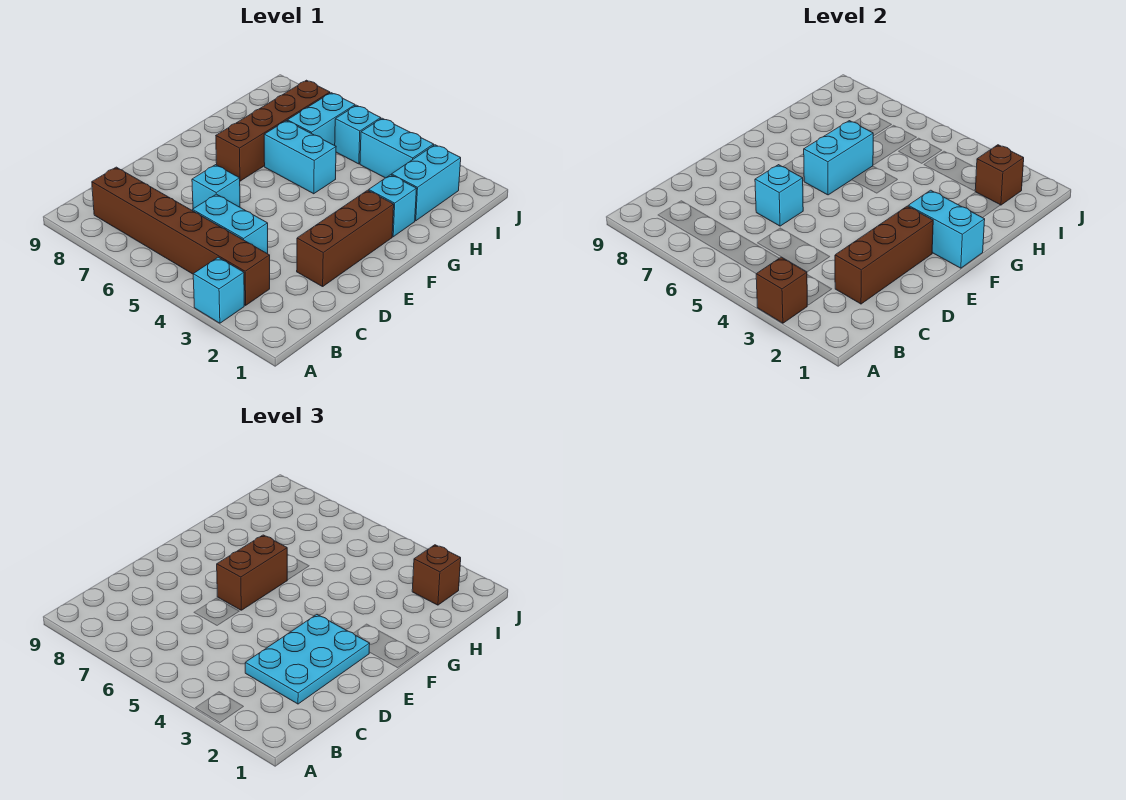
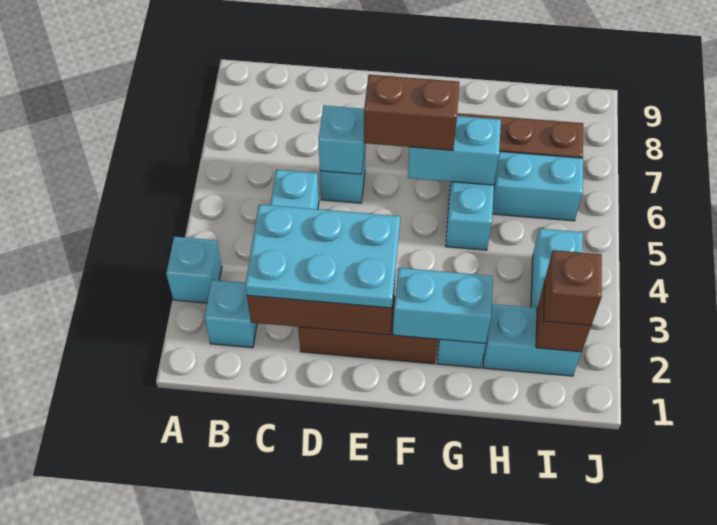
brown 1x1 brick [756,257,807,323] -> none
brown 1x6 brick [92,167,270,305] -> none
cyan 1x2 brick [908,190,985,268] -> cyan 1x2 brick turned to [393,268,493,344]
cyan 1x1 brick [335,105,381,164] -> cyan 1x1 brick moved to [205,280,257,348]

